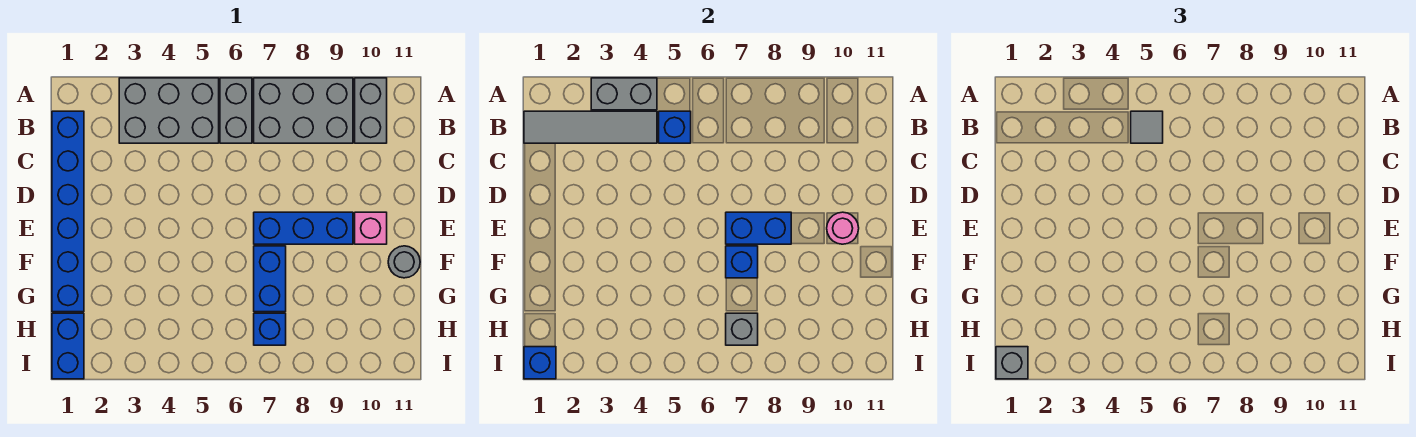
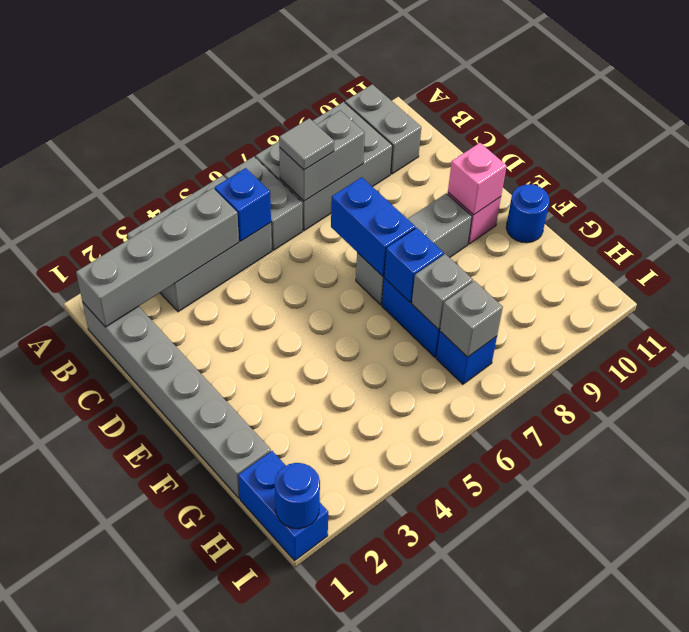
grey 1x2 brick [591,78,657,110] -> grey 1x2 brick moved to [279,111,365,201]
blue 1x6 brick [52,111,84,312] -> grey 1x6 brick [83,303,271,498]
grey 1x4 tile [524,111,657,143] -> grey 1x4 brick [76,188,239,327]
grey 1x1 tile [1131,111,1163,143] -> grey 1x1 tile moved to [279,118,334,170]
blue 1x3 brick [254,212,353,244] -> grey 1x3 brick [356,193,472,305]
blue 1x2 brick [726,212,791,244] -> blue 1x2 brick turned to [331,177,415,276]
pink 1x1 round brick [827,212,859,244] -> pink 1x1 brick [448,143,507,215]
grey 1x1 round brick [388,246,420,278] -> blue 1x1 round brick [506,184,549,243]
blue 1x1 brick [524,347,556,379] -> blue 1x1 round brick [275,463,320,529]
grey 1x1 brick [996,347,1028,379] -> grey 1x1 brick moved to [412,254,473,330]

